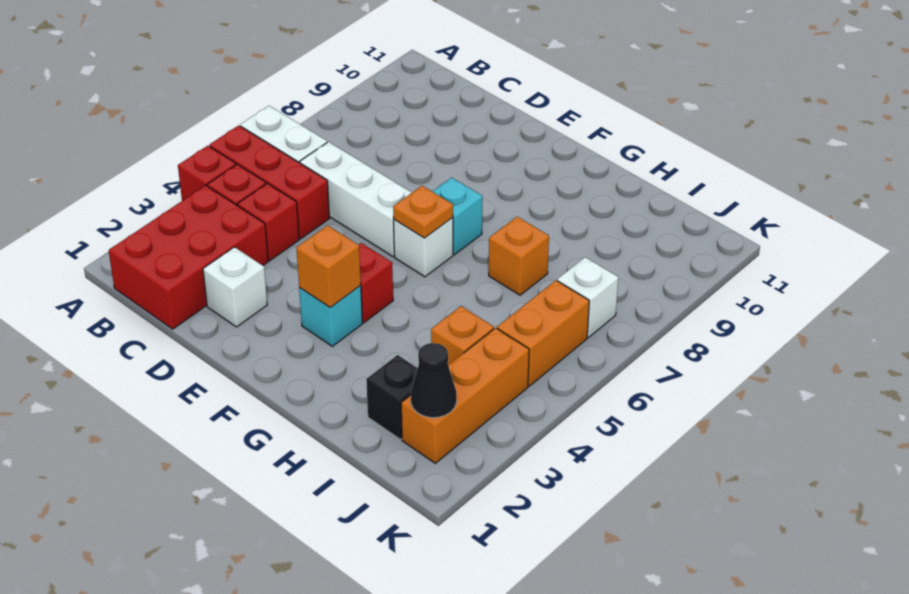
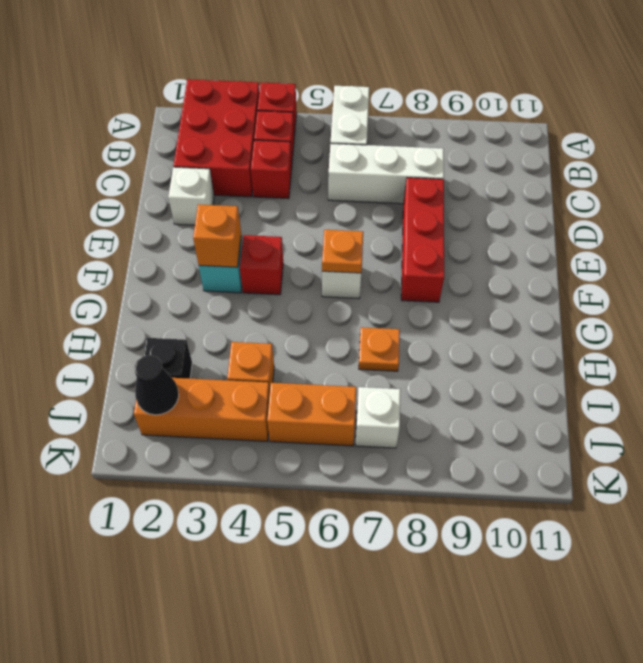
red 1x3 brick [209,125,330,239] -> red 1x3 brick moved to [401,178,444,302]
red 2x3 brick [109,185,268,329] -> red 2x3 brick turned to [173,79,259,197]
white 1x3 brick [300,142,412,257] -> white 1x3 brick turned to [328,144,444,204]
cyan 1x1 brick [432,178,483,255] -> none
orange 1x1 brick [489,217,549,295] -> orange 1x1 plate [359,327,400,371]

